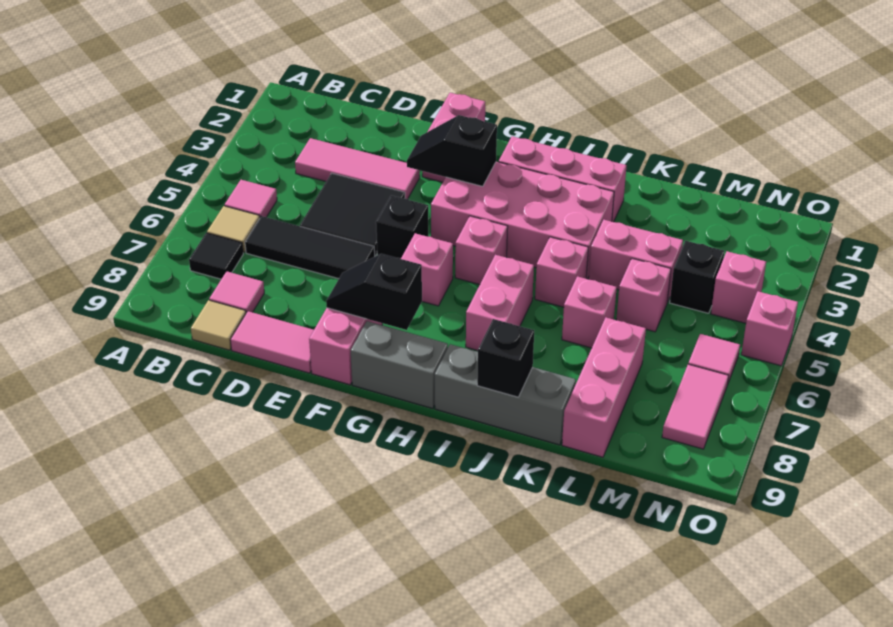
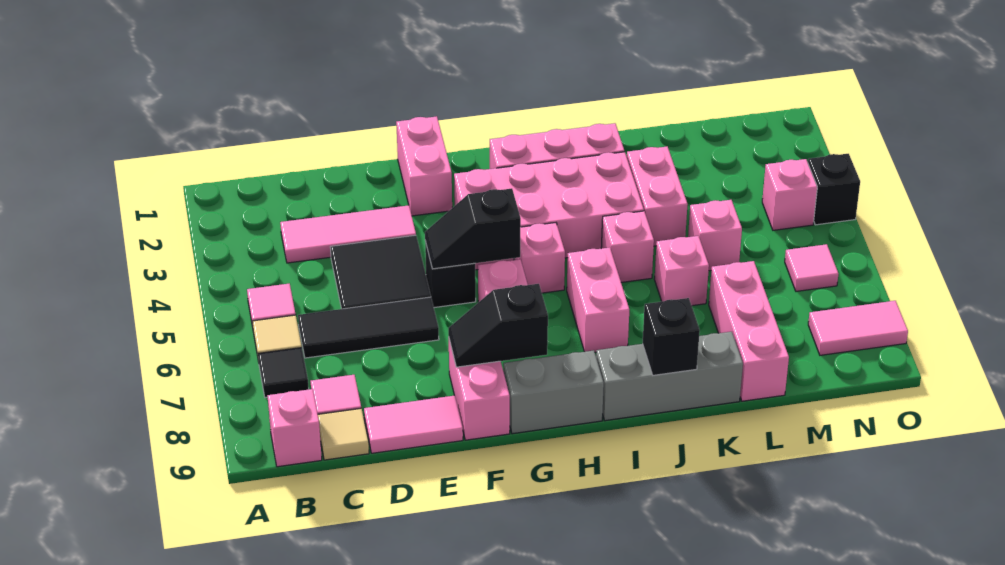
black 1x2 slope [407,115,497,186] -> black 1x2 slope moved to [425,188,521,269]
pink 1x2 brick [589,220,683,302] -> pink 1x2 brick turned to [627,146,688,246]
black 1x1 brick [670,241,724,313] -> black 1x1 brick moved to [808,154,860,225]
pink 1x2 tile [662,364,729,449] -> pink 1x2 tile turned to [808,301,908,355]
pink 1x1 brick [741,291,798,366] -> pink 1x1 brick moved to [267,389,322,467]

